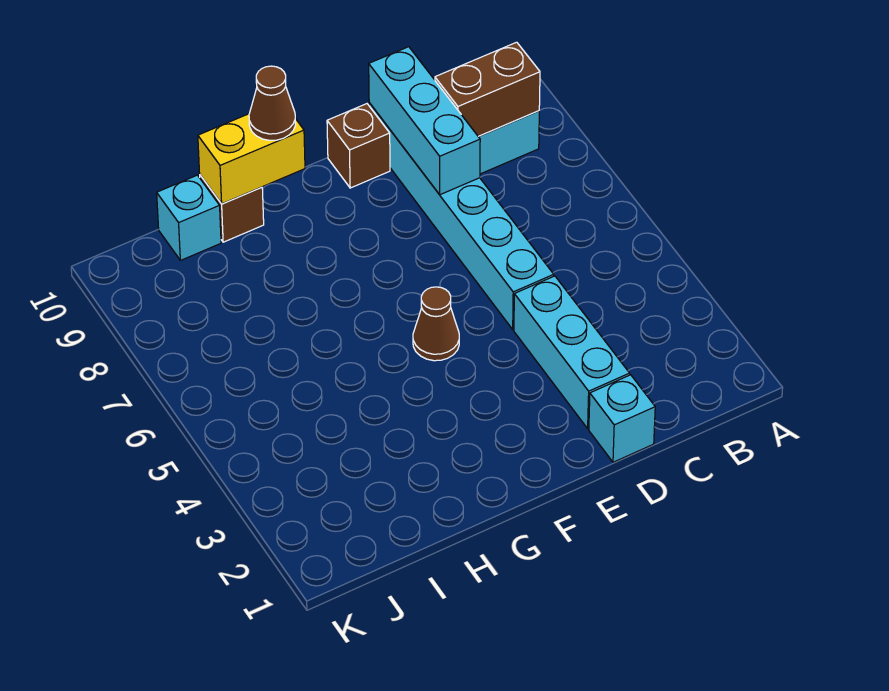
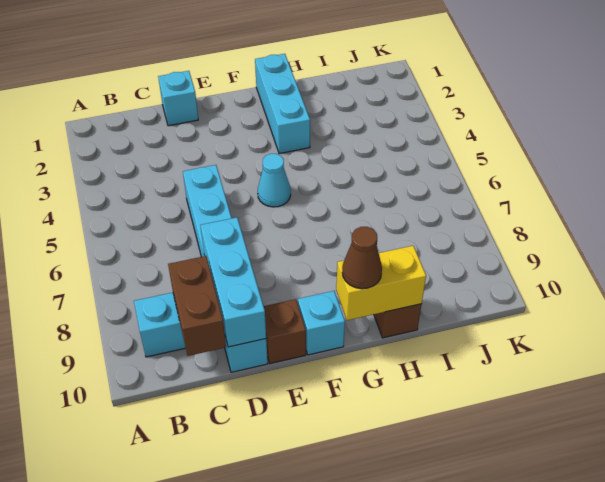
brown 1x2 brick [435,42,540,137] -> brown 1x2 brick turned to [168,256,226,356]
cyan 1x3 brick [514,276,630,429] -> cyan 1x3 brick moved to [255,54,310,154]
brown 1x1 cone [413,287,459,361] -> cyan 1x1 cone [258,154,291,207]
cyan 1x1 brick [157,175,221,260] -> cyan 1x1 brick moved to [298,291,345,355]

